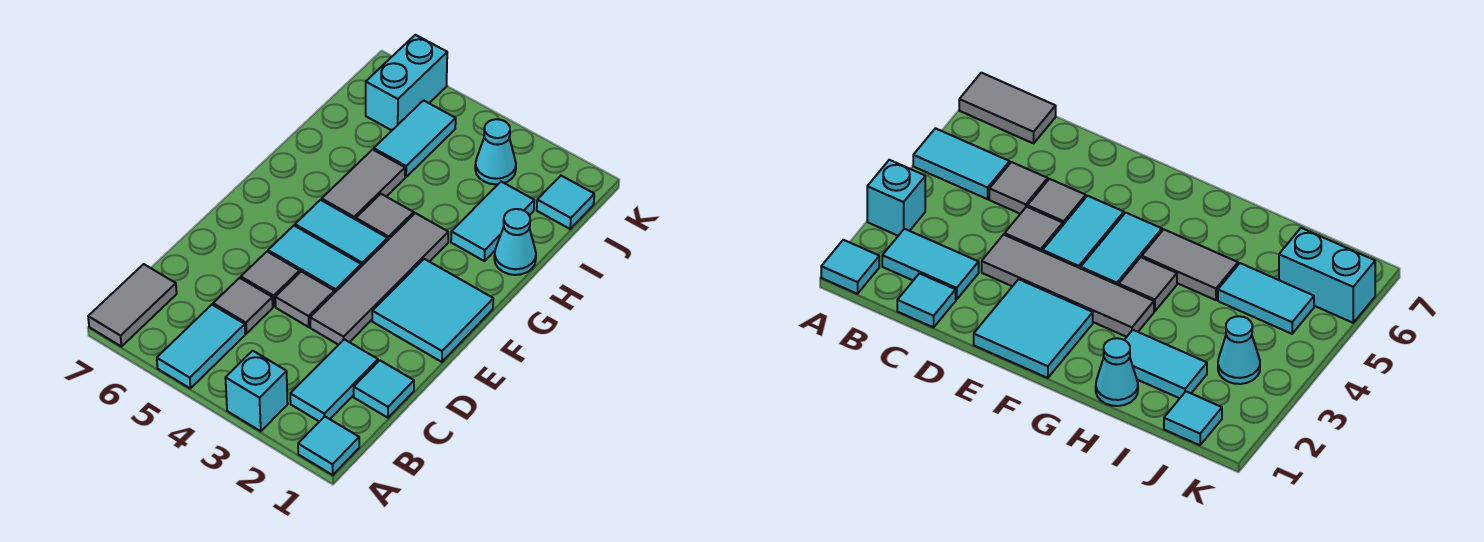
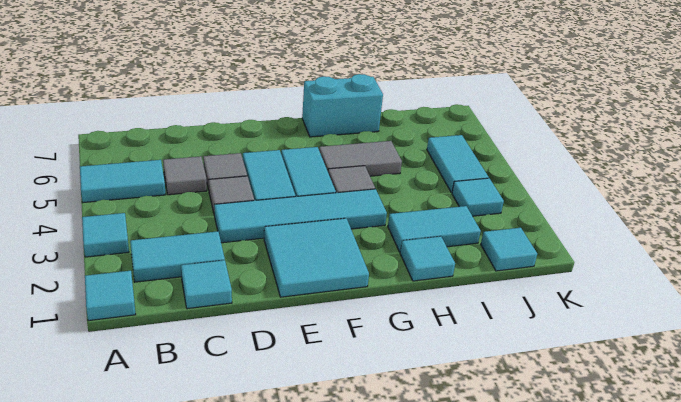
cyan 1x1 brick [225,351,288,431] -> cyan 1x1 tile [82,213,129,257]
grey 1x2 tile [88,264,177,347] -> none
grey 1x4 tile [310,213,448,345] -> cyan 1x4 tile [214,189,387,243]
cyan 1x1 cone [494,209,536,275] -> cyan 1x1 tile [400,236,455,281]
cyan 1x2 tile [374,100,456,177] -> cyan 1x2 tile turned to [427,135,489,193]
cyan 1x1 cone [475,119,516,184] -> cyan 1x1 tile [452,178,504,216]
cyan 1x2 brick [366,35,447,130] -> cyan 1x2 brick moved to [302,74,383,137]

